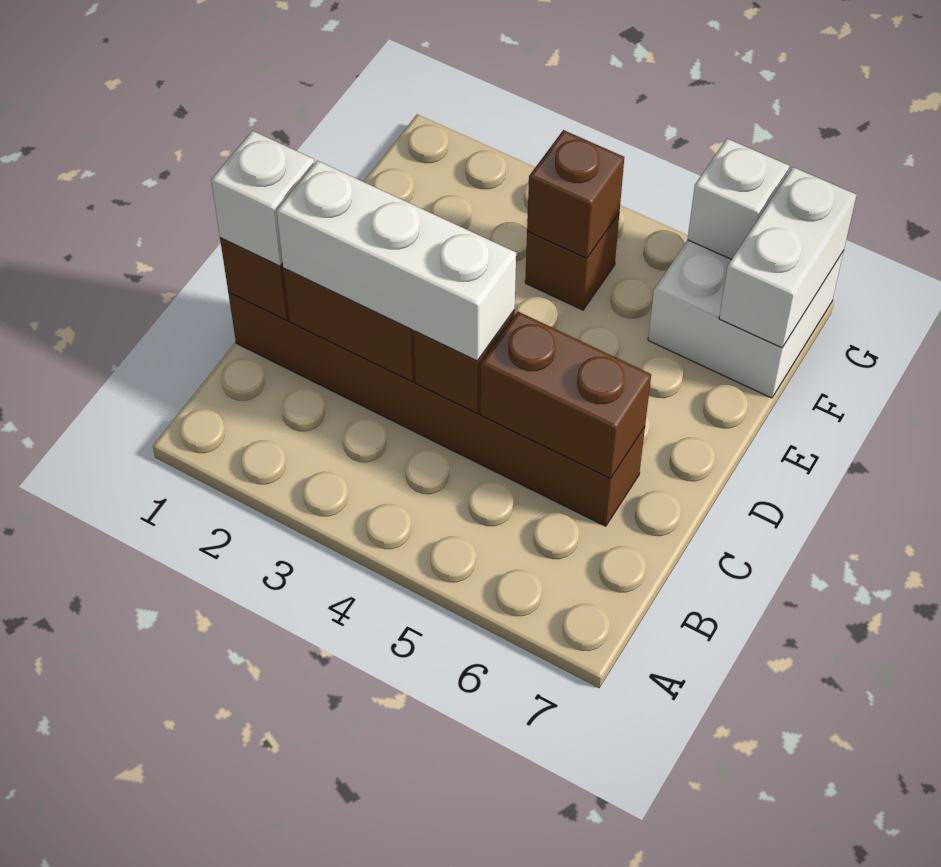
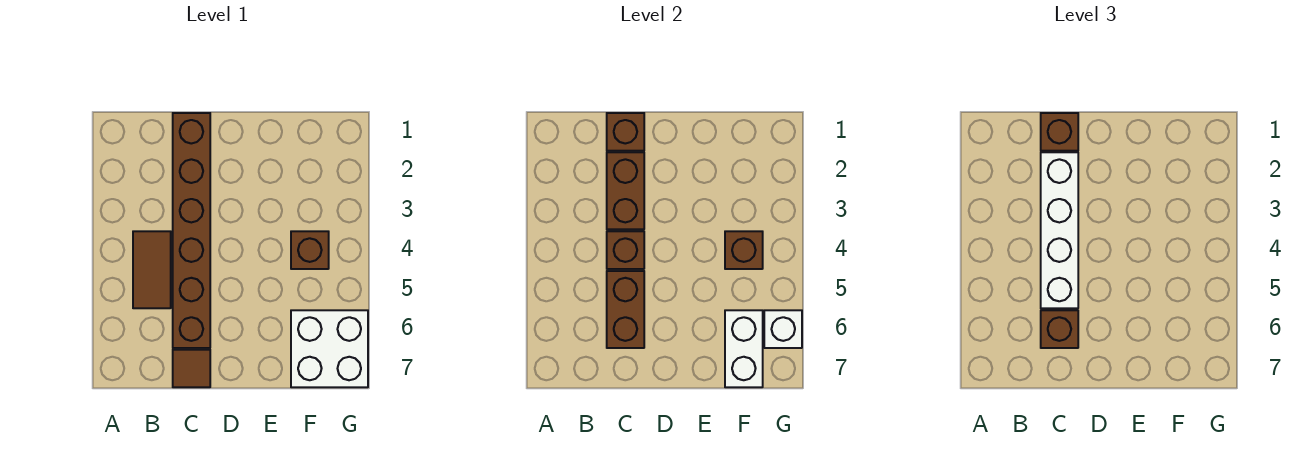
none -> brown 1x2 tile [133,231,171,308]
white 1x1 brick [211,131,314,266] -> brown 1x1 brick [1041,113,1078,151]
white 1x3 brick [277,161,516,361] -> white 1x4 brick [1041,152,1078,308]
none -> brown 1x1 brick [1041,310,1078,348]
none -> brown 1x1 tile [173,350,210,387]
white 1x2 brick [719,167,856,348] -> white 1x2 brick turned to [725,310,763,387]

